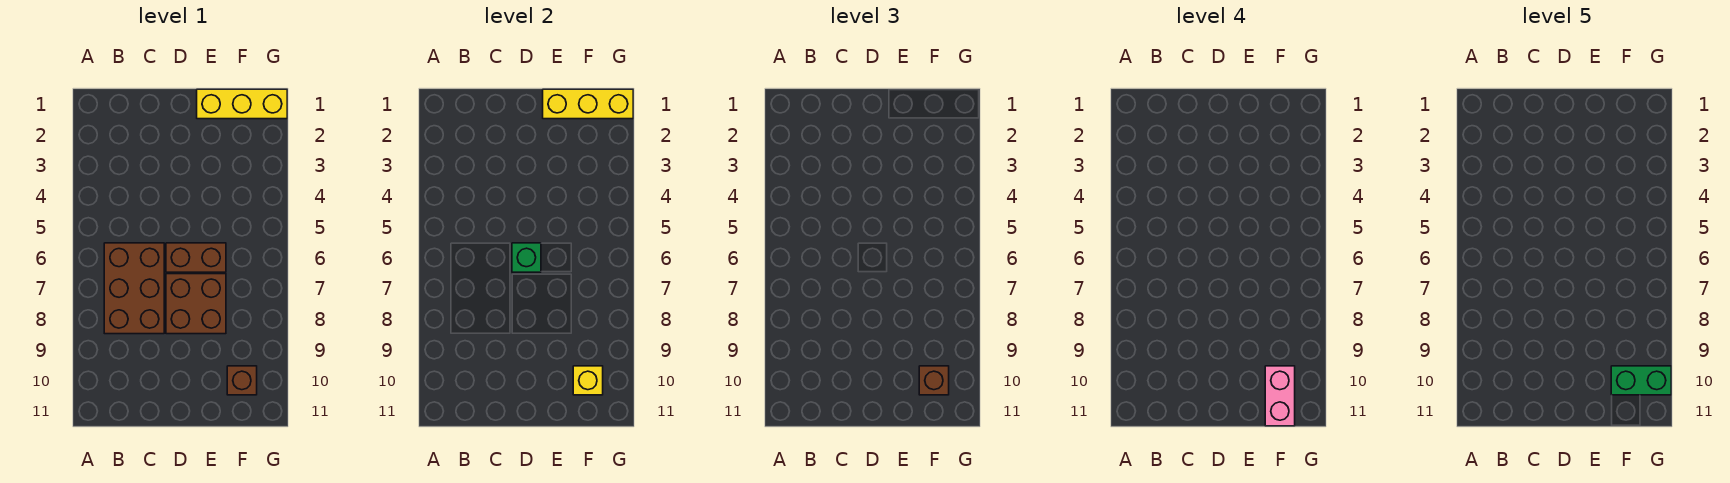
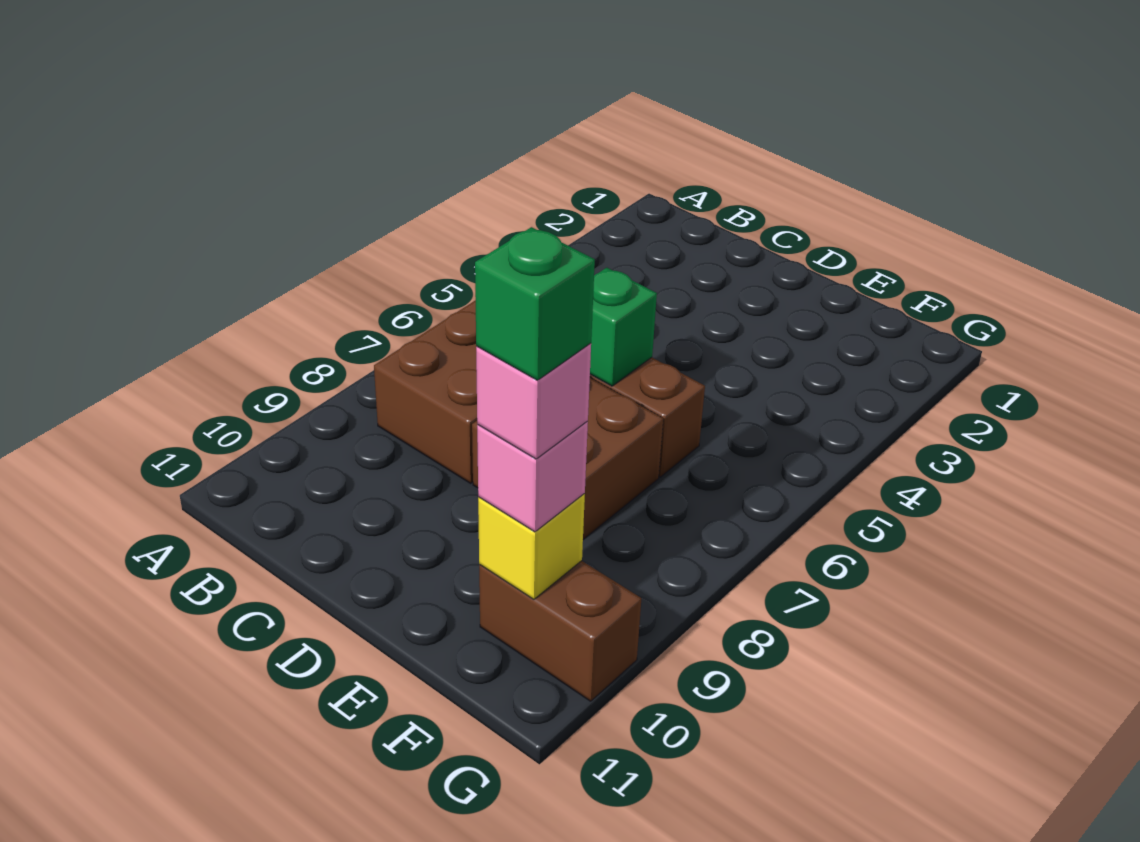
yellow 1x3 brick [197,89,287,119] -> none
yellow 1x3 brick [543,89,633,119] -> none
brown 1x1 brick [227,366,257,395] -> brown 1x2 brick [479,561,642,701]
brown 1x1 brick [919,366,949,395] -> pink 1x1 brick [477,421,588,532]
pink 1x2 brick [1265,366,1295,426] -> pink 1x1 brick [476,343,591,459]
green 1x2 brick [1611,366,1671,395] -> green 1x1 brick [475,227,595,380]

